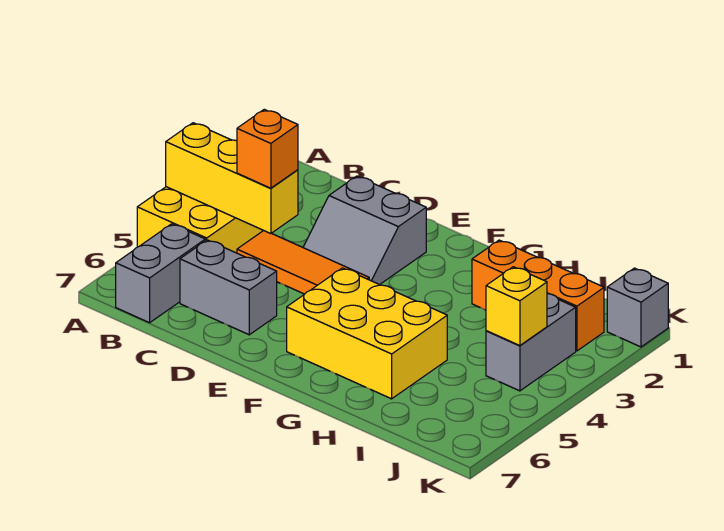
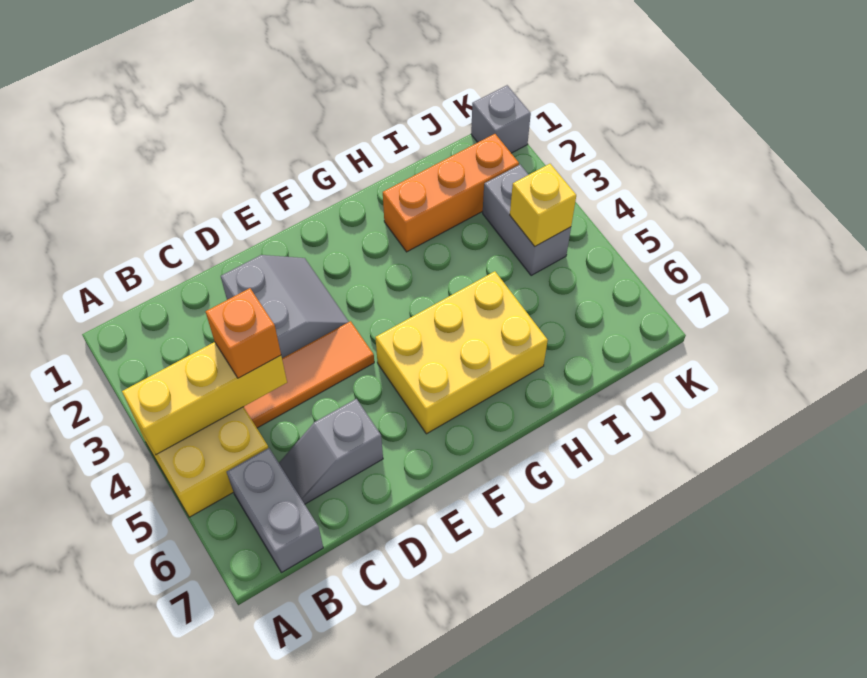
grey 1x2 brick [180,240,277,335] -> grey 1x2 slope [279,399,383,504]
grey 2x2 slope [303,176,426,285] -> grey 2x2 slope turned to [221,255,349,358]

